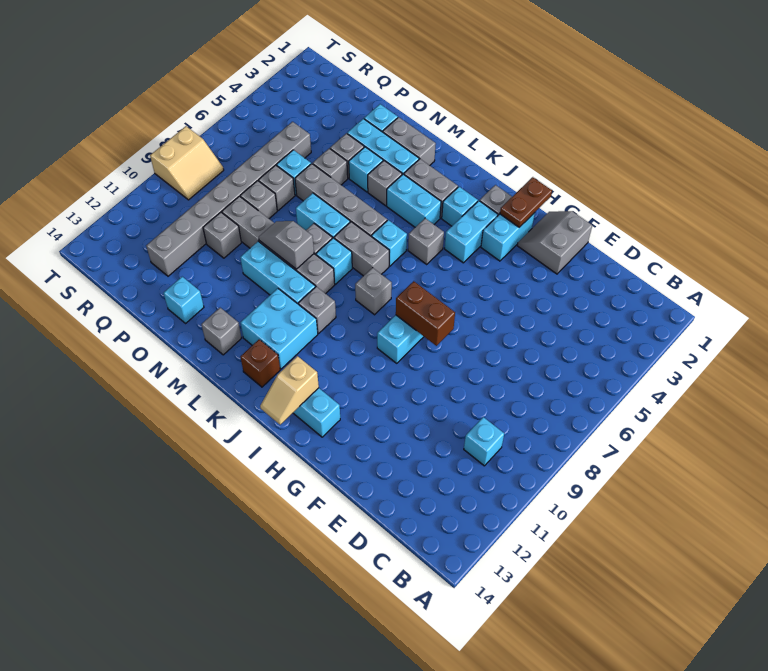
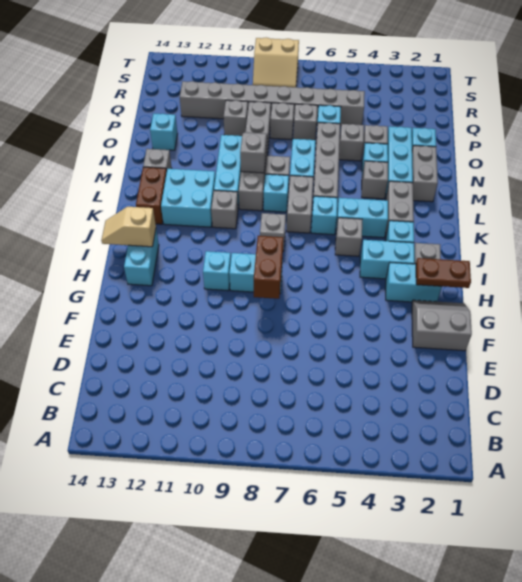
cyan 1x1 brick [464,417,504,466] -> cyan 1x1 brick moved to [203,251,231,291]
cyan 1x2 brick [387,174,441,227] -> cyan 1x2 brick turned to [336,198,388,238]
brown 1x1 brick [241,340,280,387] -> brown 1x2 brick [136,167,167,224]

